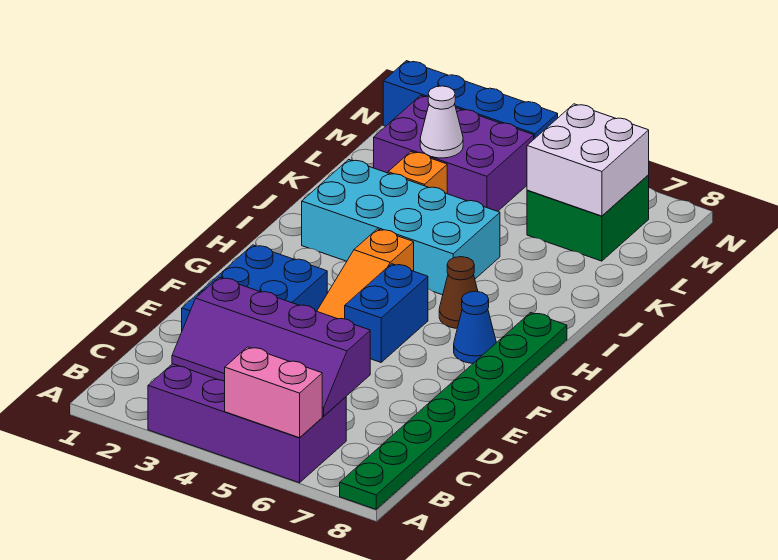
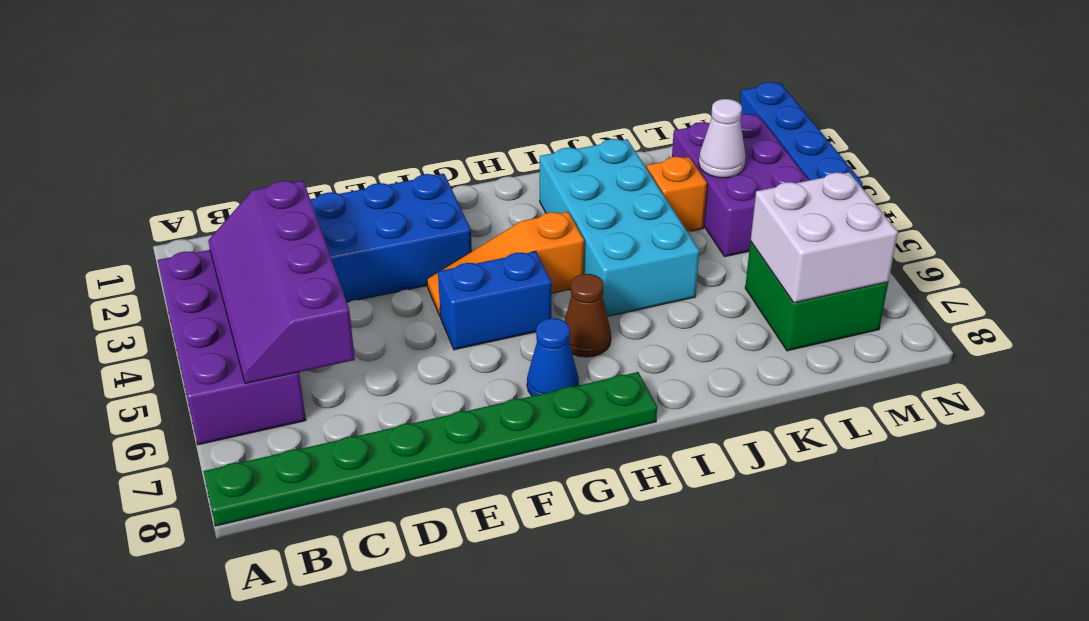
pink 1x2 brick [225,347,322,438] -> none

